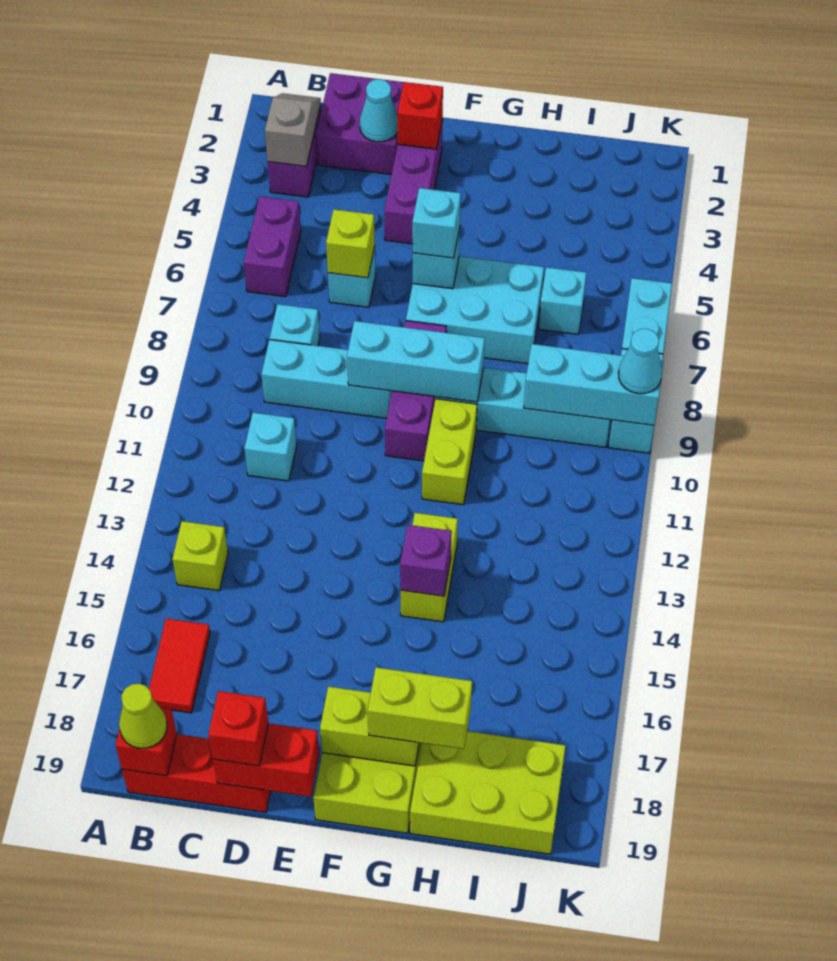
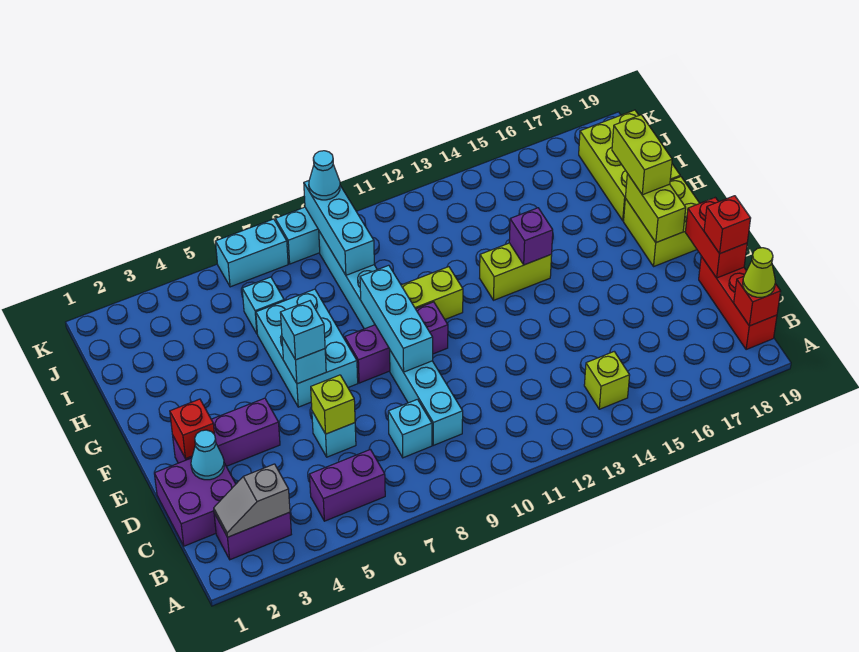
red 1x2 tile [149,619,210,713] -> none
cyan 1x1 brick [245,413,297,481] -> none

